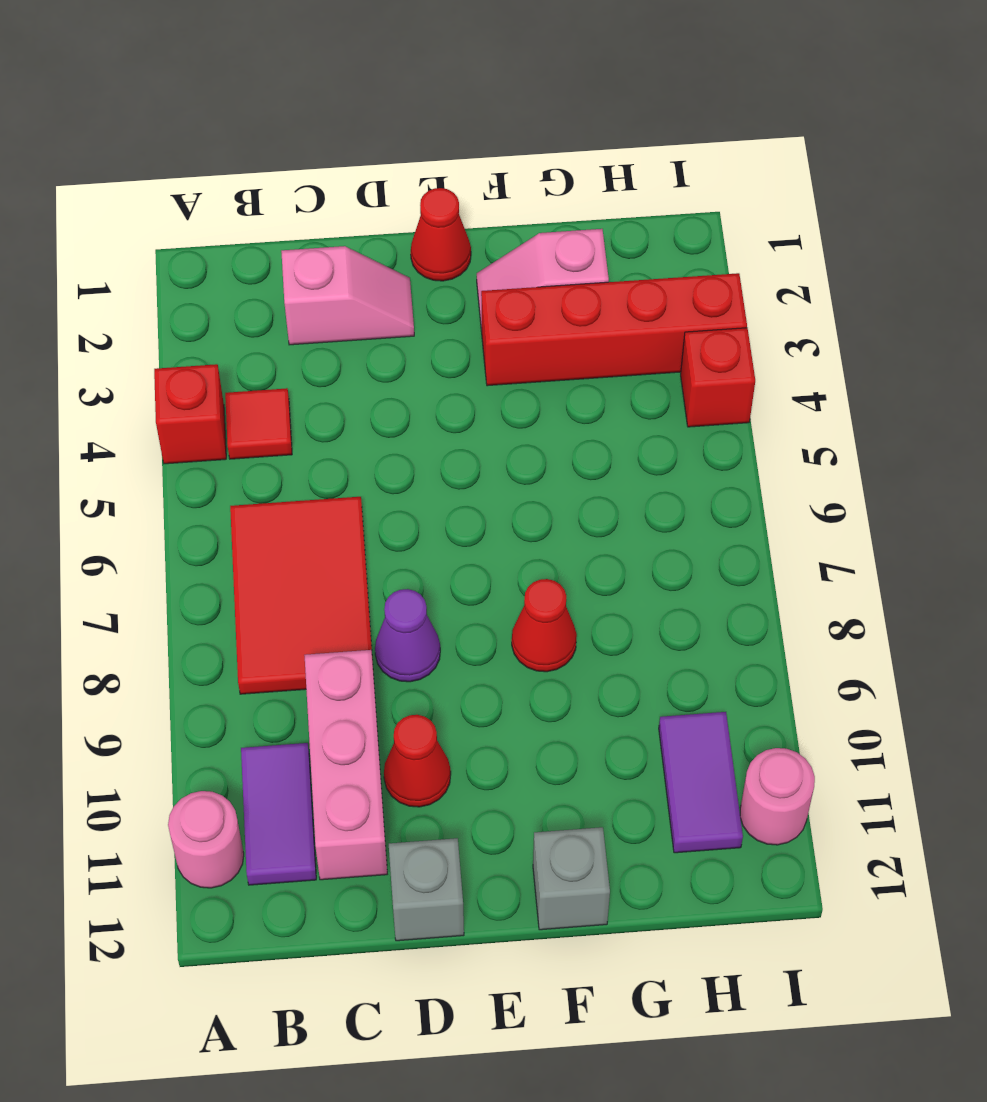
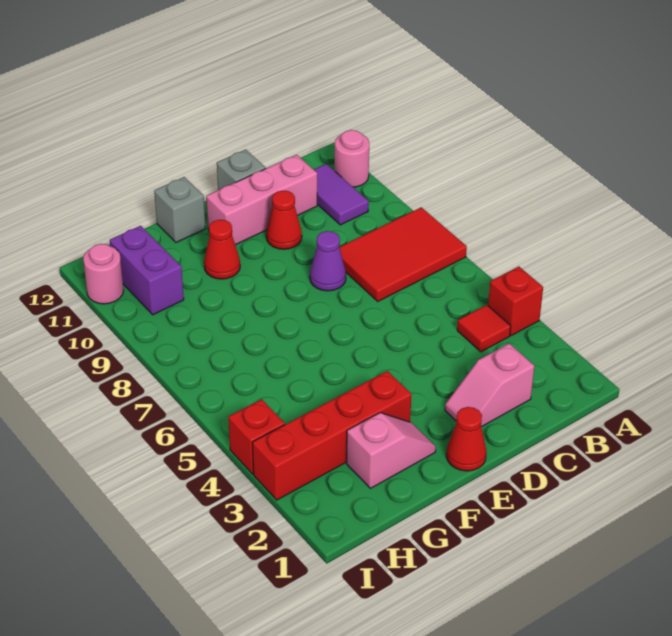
red 2x3 tile [230,497,374,694] -> red 2x3 tile turned to [339,207,467,301]
pink 1x3 brick [304,650,387,880] -> pink 1x3 brick turned to [206,155,317,245]
red 1x1 cone [512,579,577,672] -> red 1x1 cone moved to [204,220,240,279]
purple 1x2 tile [659,712,743,853] -> purple 1x2 brick [110,226,184,315]

